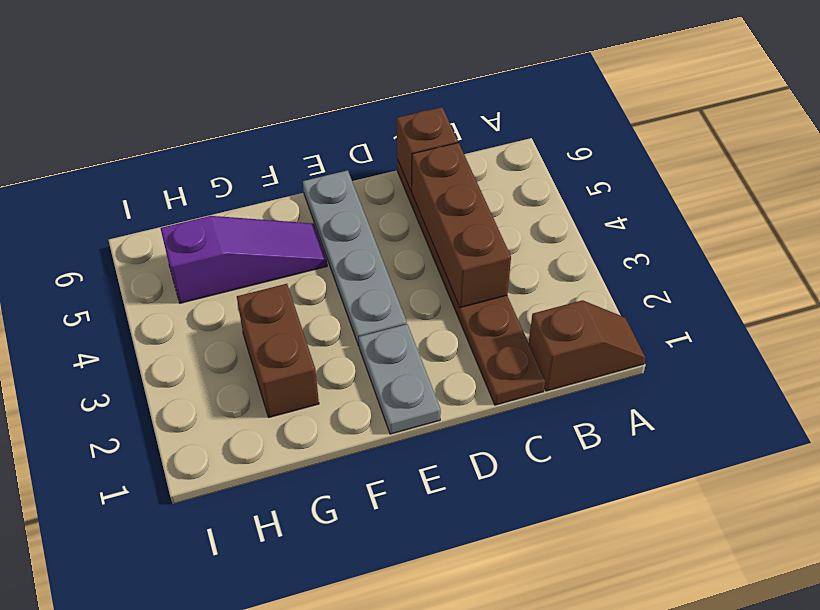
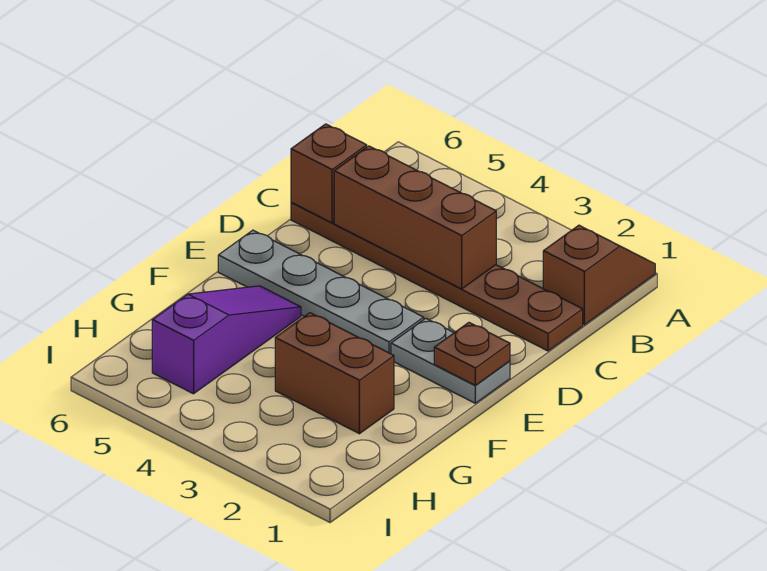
none -> brown 1x1 plate [434,323,510,385]

